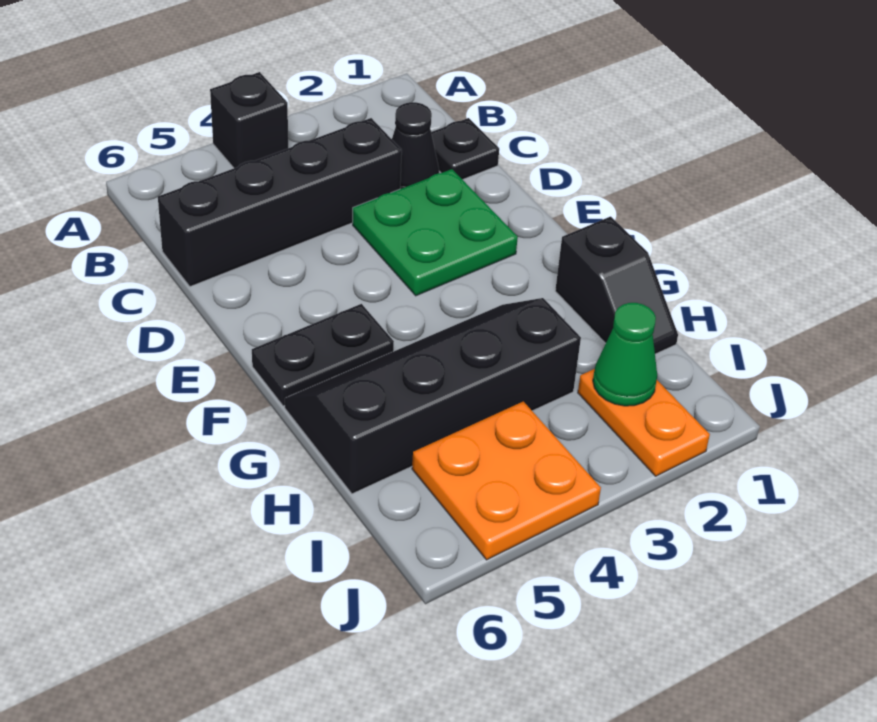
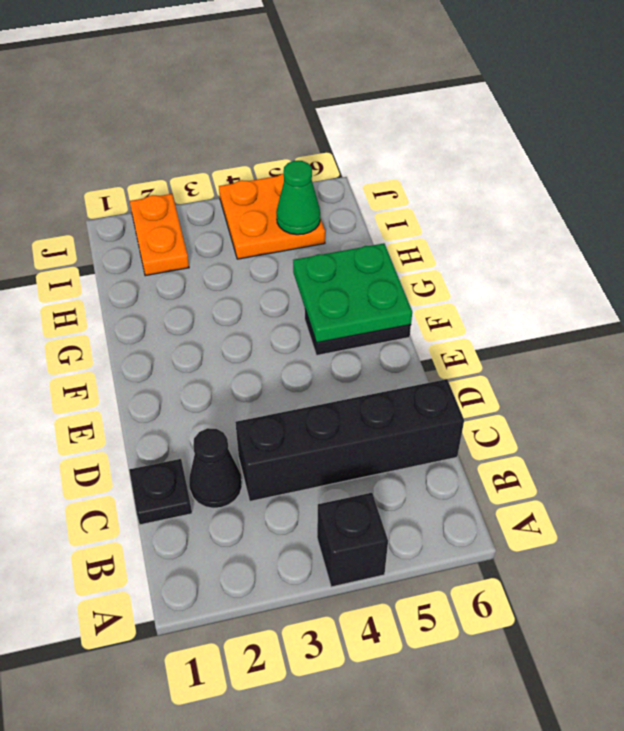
green 2x2 plate [353,169,518,296] -> green 2x2 plate moved to [293,243,412,343]
black 1x2 slope [555,216,678,354] -> none
black 2x4 slope [285,298,581,494] -> none
green 1x1 cone [593,303,657,406] -> green 1x1 cone moved to [276,161,320,235]

